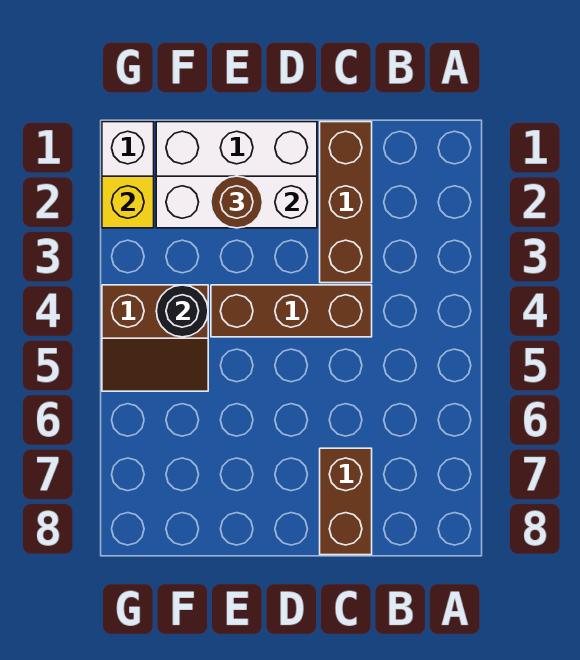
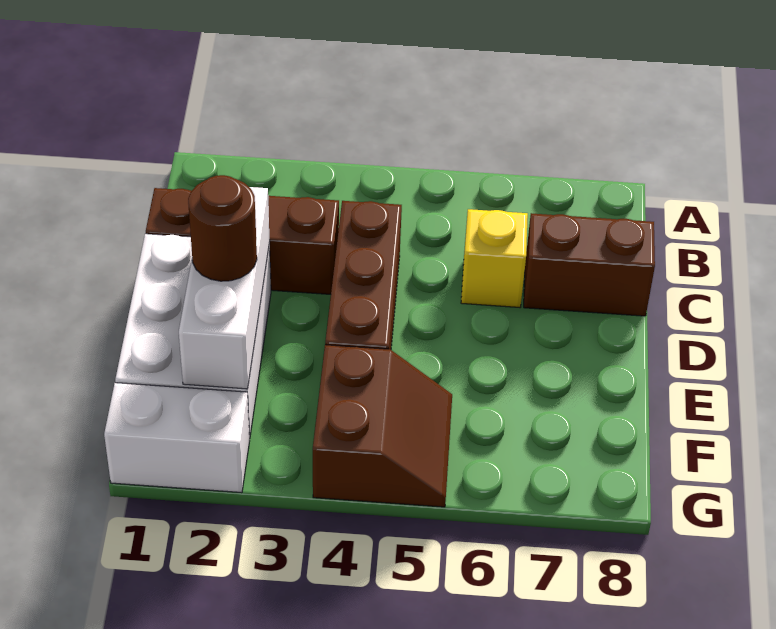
black 1x1 round brick [156,285,208,337] -> none
yellow 1x1 brick [102,176,154,228] -> yellow 1x1 brick moved to [461,209,528,307]

